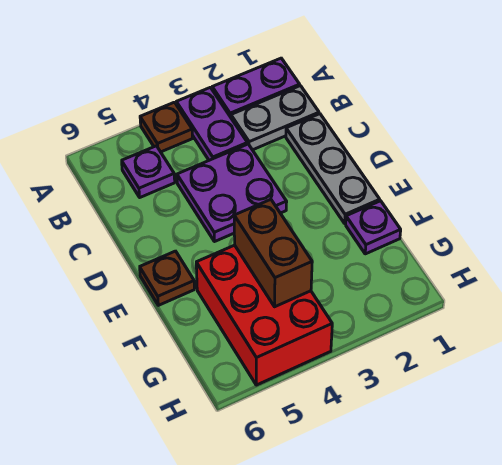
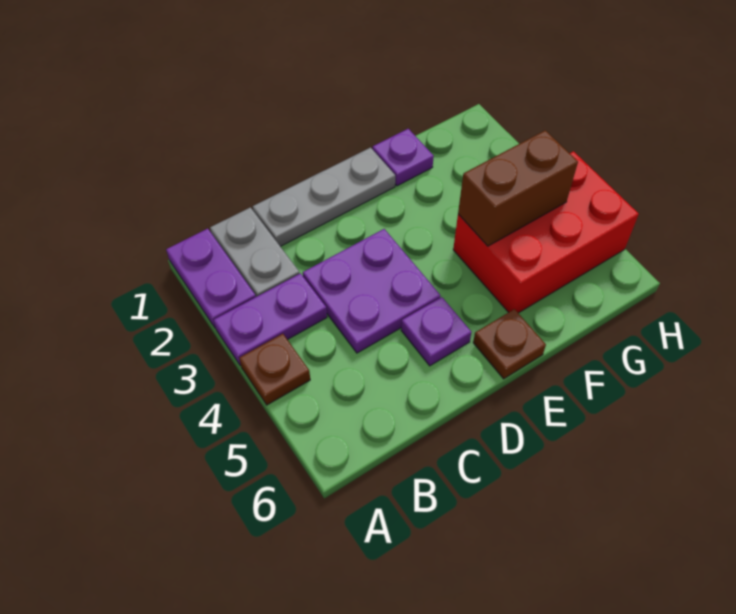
purple 1x1 plate [122,146,175,197] -> purple 1x1 plate moved to [401,297,471,366]

